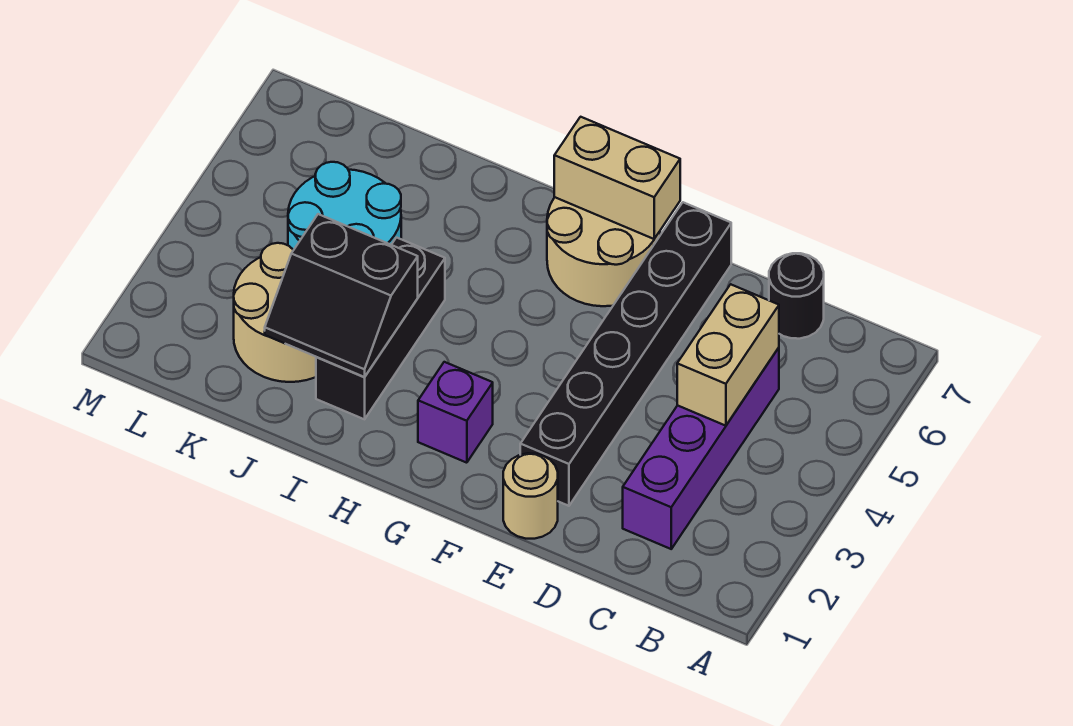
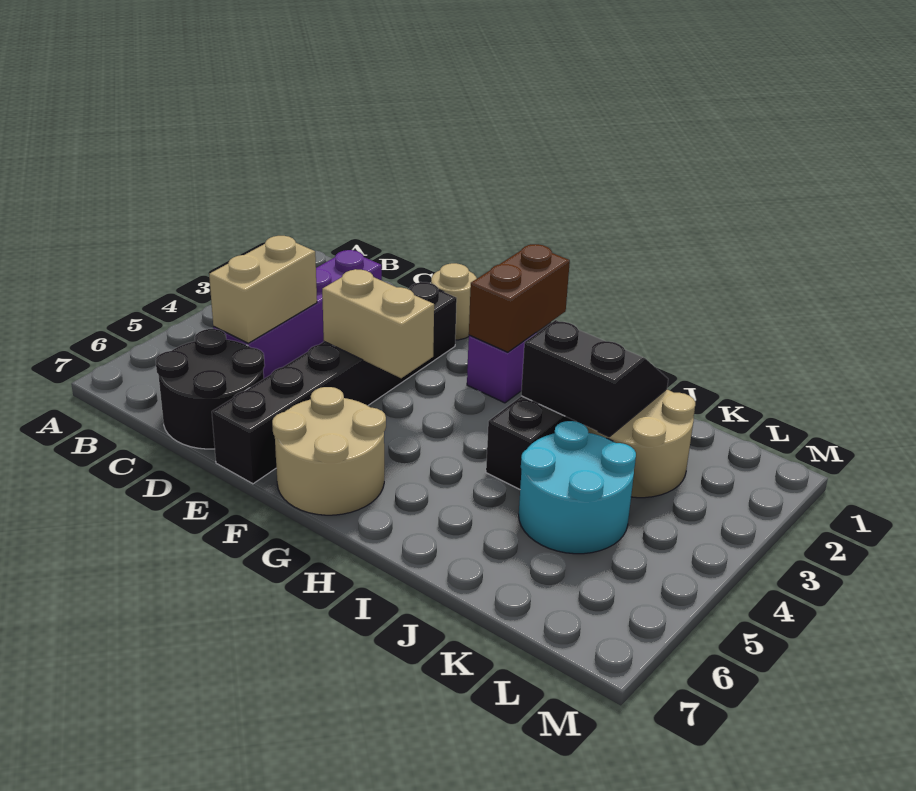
black 1x1 round brick [769,253,824,339] -> black 2x2 round brick [156,329,265,449]
tan 1x2 brick [554,117,680,239] -> tan 1x2 brick moved to [322,269,434,378]
none -> brown 1x2 brick [469,244,570,352]

